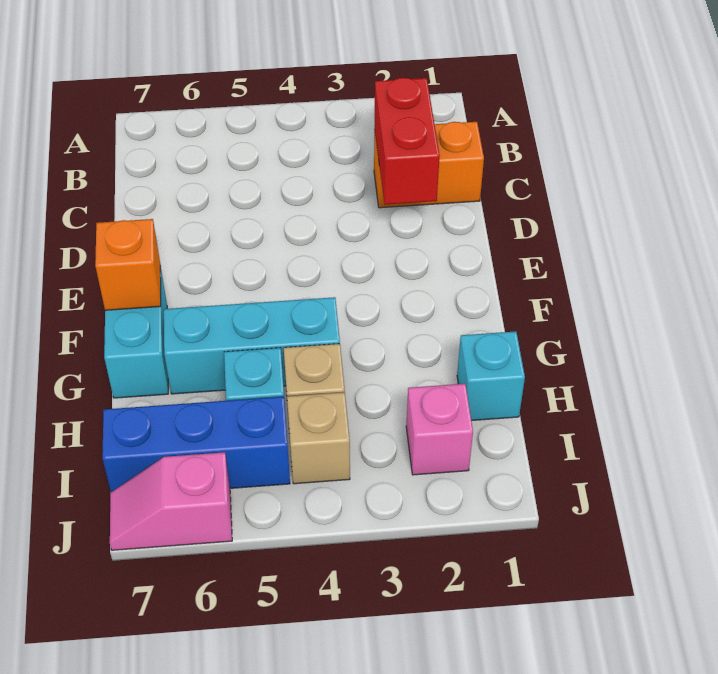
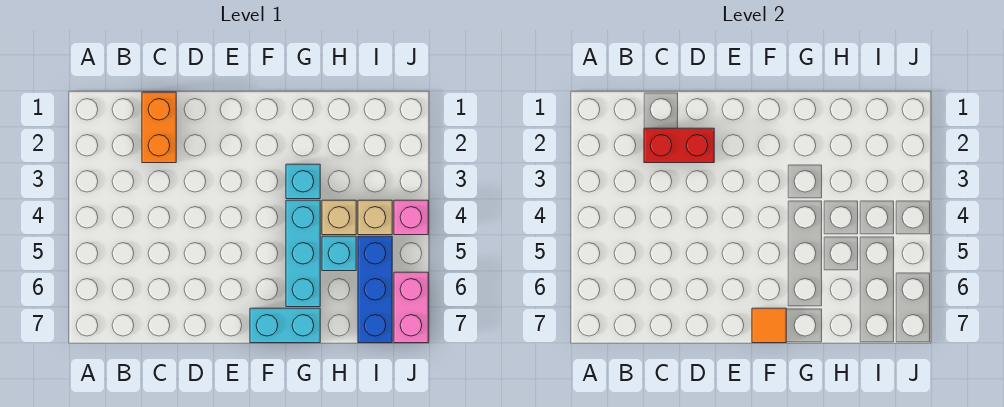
orange 1x1 brick [95,219,161,310] -> orange 1x1 tile [752,308,786,343]
cyan 1x1 brick [457,331,525,421] -> cyan 1x1 brick moved to [286,164,320,199]
pink 1x1 brick [406,384,473,475] -> pink 1x1 brick moved to [394,200,428,235]
pink 1x2 slope [110,452,232,550] -> pink 1x2 brick [394,272,428,343]

